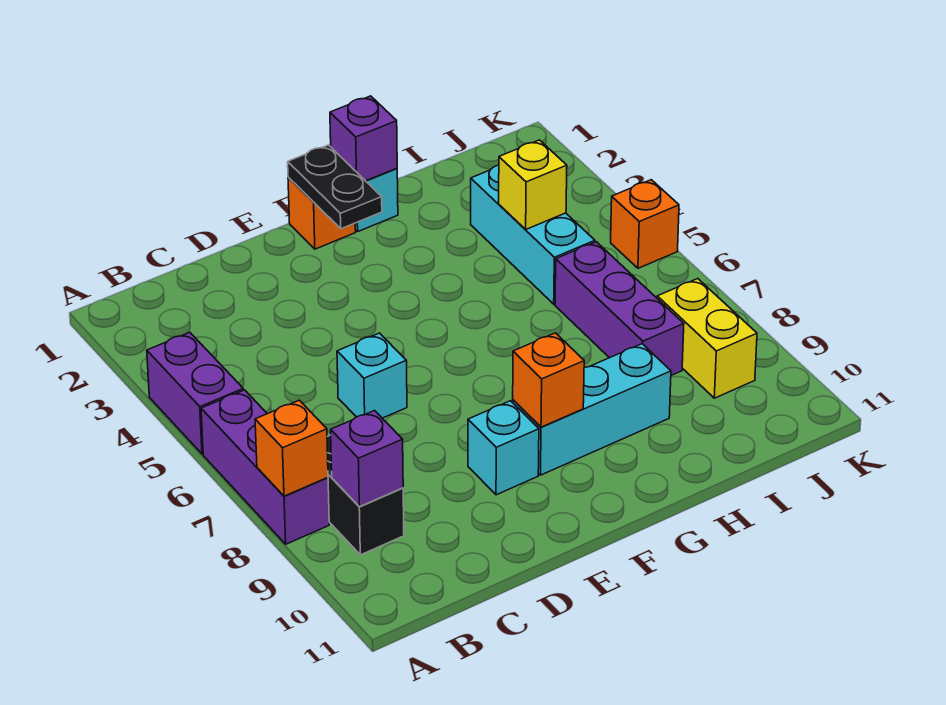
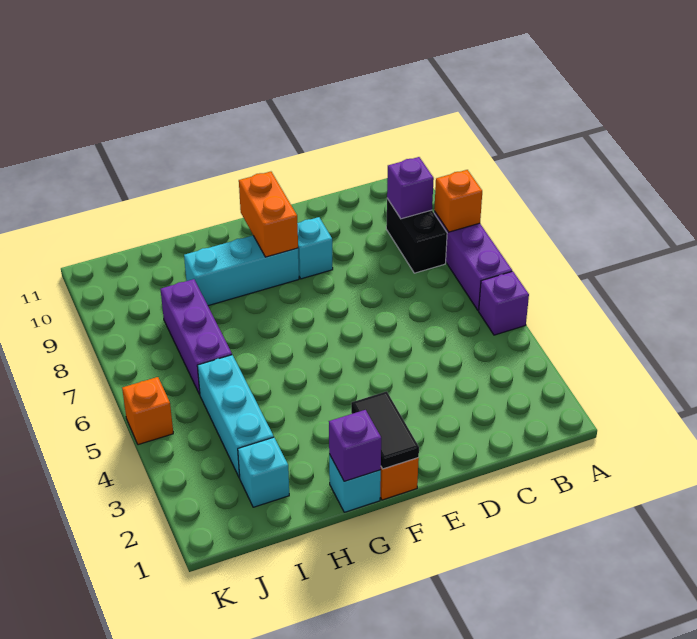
purple 1x2 brick [147,332,243,454] -> purple 1x1 brick [479,271,529,335]
cyan 1x1 brick [337,333,407,418] -> cyan 1x1 brick moved to [238,437,289,507]
black 1x2 plate [288,145,382,229] -> black 1x2 tile [351,391,419,469]
orange 1x1 brick [513,333,584,427] -> orange 1x2 brick [239,172,298,257]
yellow 1x1 brick [499,140,567,230] -> none
yellow 1x2 brick [657,279,757,398] -> none

